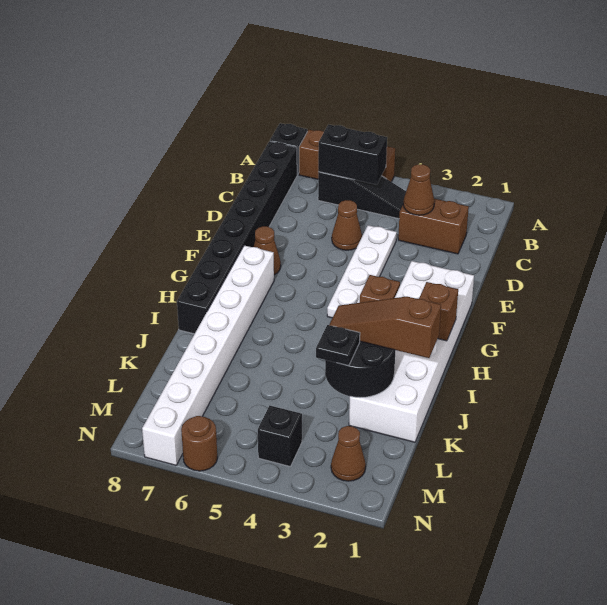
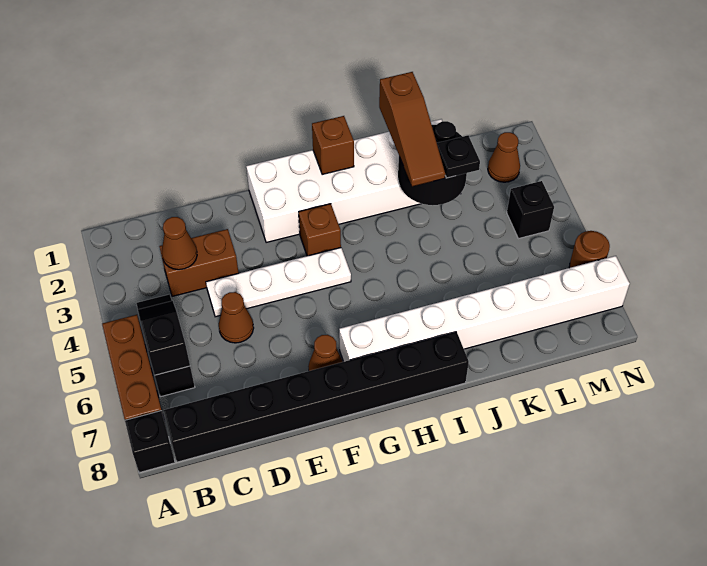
black 1x2 brick [318,125,387,184] -> black 1x2 slope [138,301,190,375]
brown 1x2 brick [398,199,469,254] -> brown 1x2 brick turned to [159,229,239,296]

